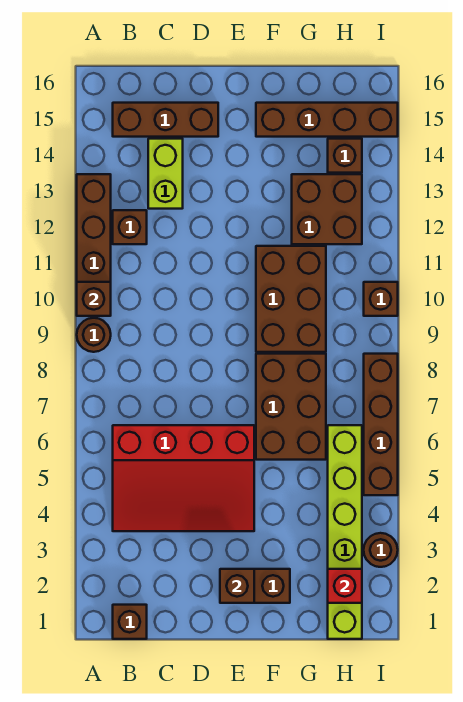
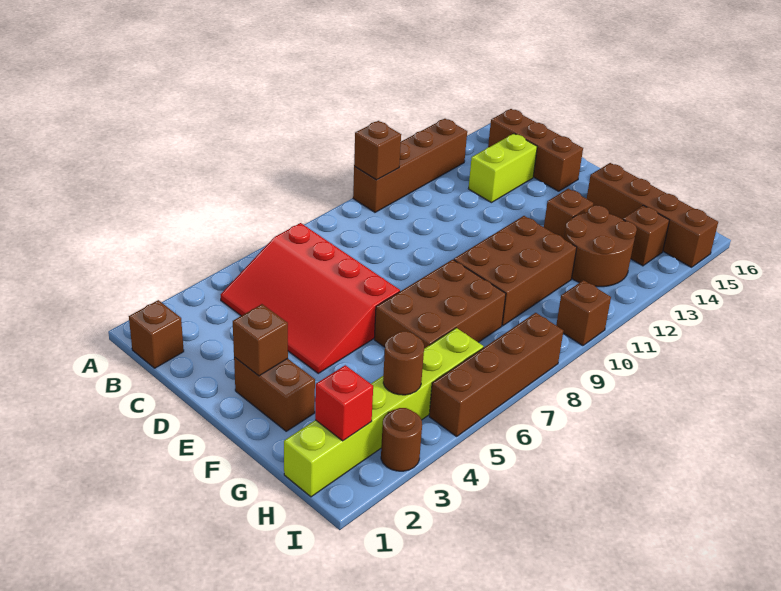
brown 1x1 round brick [77,318,111,352] -> brown 1x1 round brick moved to [383,331,424,395]
brown 1x1 brick [113,210,147,244] -> brown 1x1 brick moved to [544,189,593,239]
brown 2x2 brick [292,174,362,244] -> brown 2x2 round brick [564,205,637,287]

